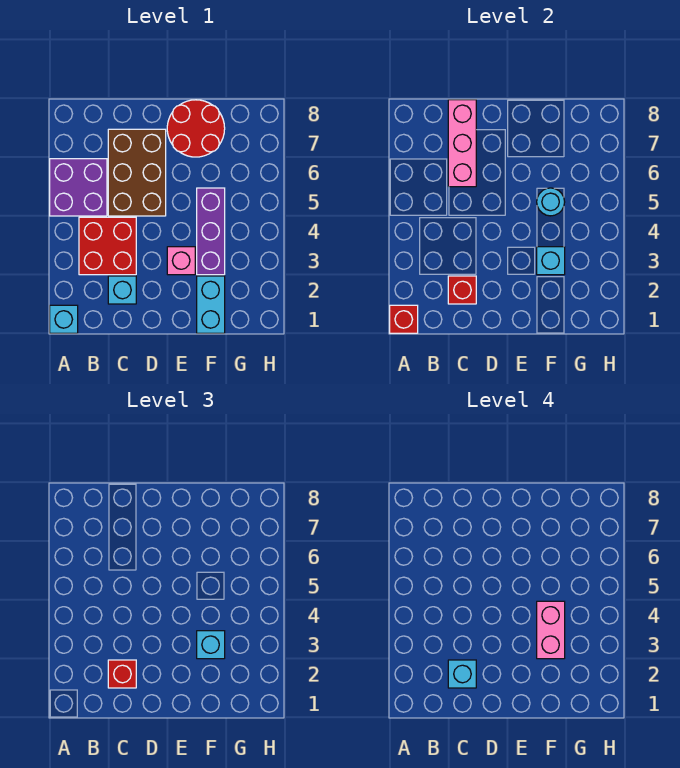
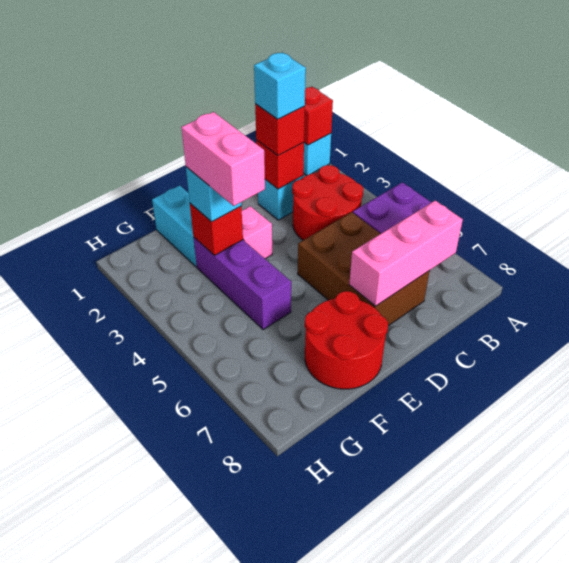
red 2x2 brick [79,217,136,275] -> red 2x2 round brick [292,165,363,240]
pink 1x3 brick [448,100,476,187] -> pink 1x3 brick turned to [349,201,463,306]
cyan 1x1 brick [537,247,565,275] -> red 1x1 brick [190,204,243,256]
cyan 1x1 round brick [537,188,565,216] -> none

